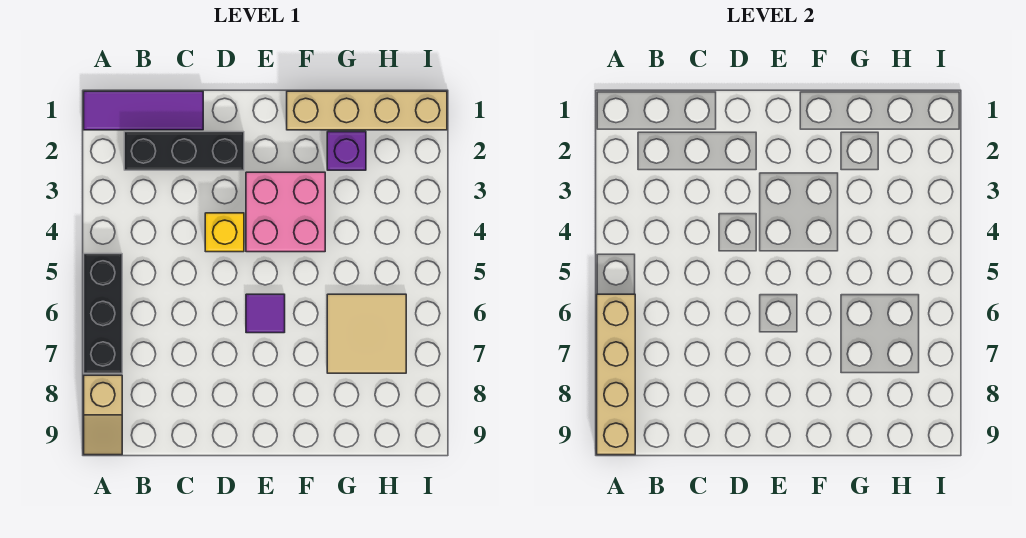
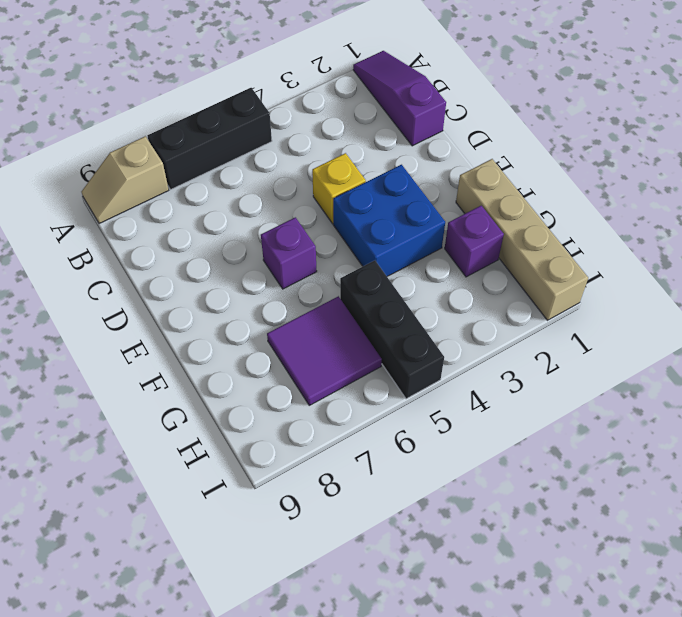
purple 1x3 tile [84,91,203,130] -> purple 1x3 slope [353,51,446,146]
tan 1x4 brick [597,294,635,455] -> none
black 1x3 brick [124,132,244,170] -> black 1x3 brick moved to [340,261,444,399]
pink 2x2 brick [246,172,325,252] -> blue 2x2 brick [333,165,445,276]
purple 1x1 tile [246,294,285,333] -> purple 1x1 brick [261,217,317,289]
tan 2x2 tile [327,294,406,373] -> purple 2x2 tile [267,296,382,405]

